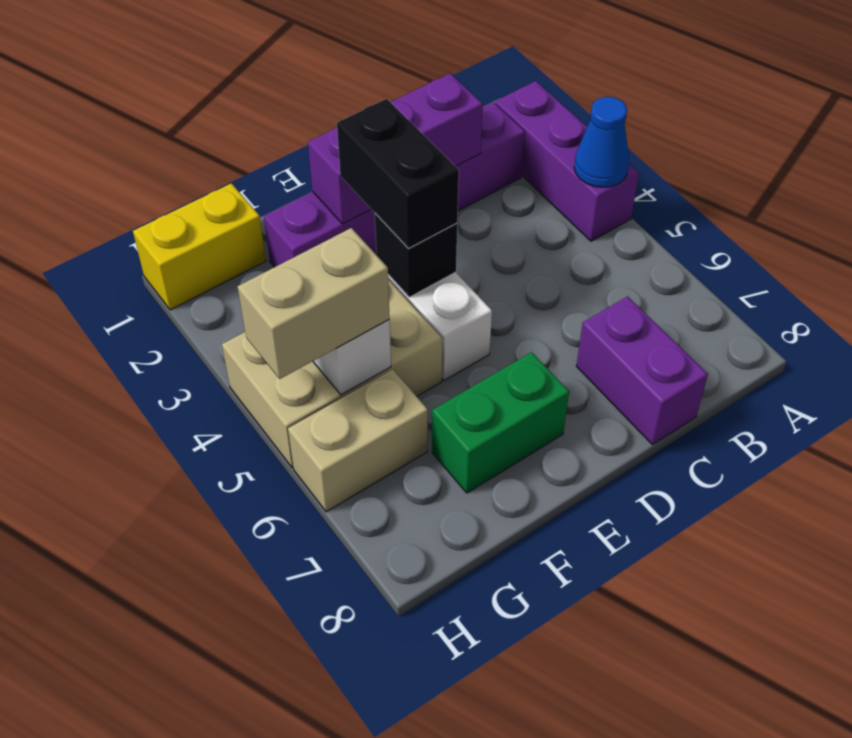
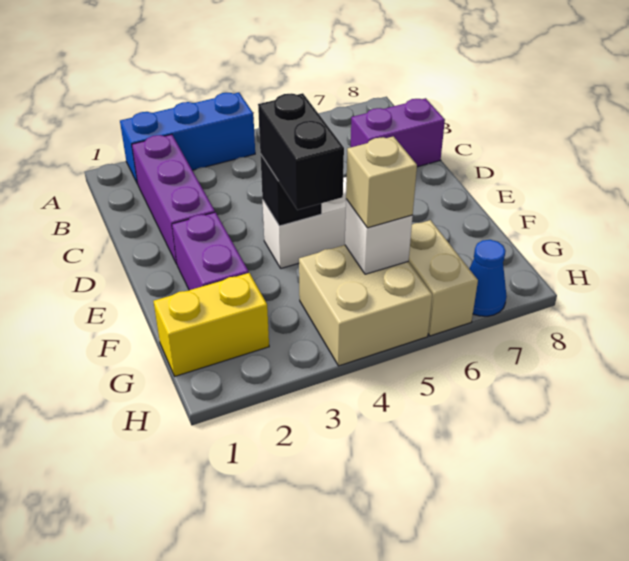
purple 1x3 brick [495,81,639,241] -> blue 1x3 brick [120,93,255,184]
blue 1x1 cone [574,97,629,187] -> blue 1x1 cone moved to [469,240,507,316]
purple 1x3 brick [308,73,483,224] -> none
black 1x2 brick [337,99,459,248] -> black 1x2 brick turned to [258,93,344,210]
green 1x2 brick [432,352,569,493] -> none
tan 2x3 brick [222,279,442,468] -> tan 2x2 brick [299,245,432,366]
yellow 1x2 brick [133,183,266,310] -> yellow 1x2 brick turned to [154,273,269,376]
tan 1x2 brick [238,228,390,379] -> tan 1x1 brick [346,136,417,228]

